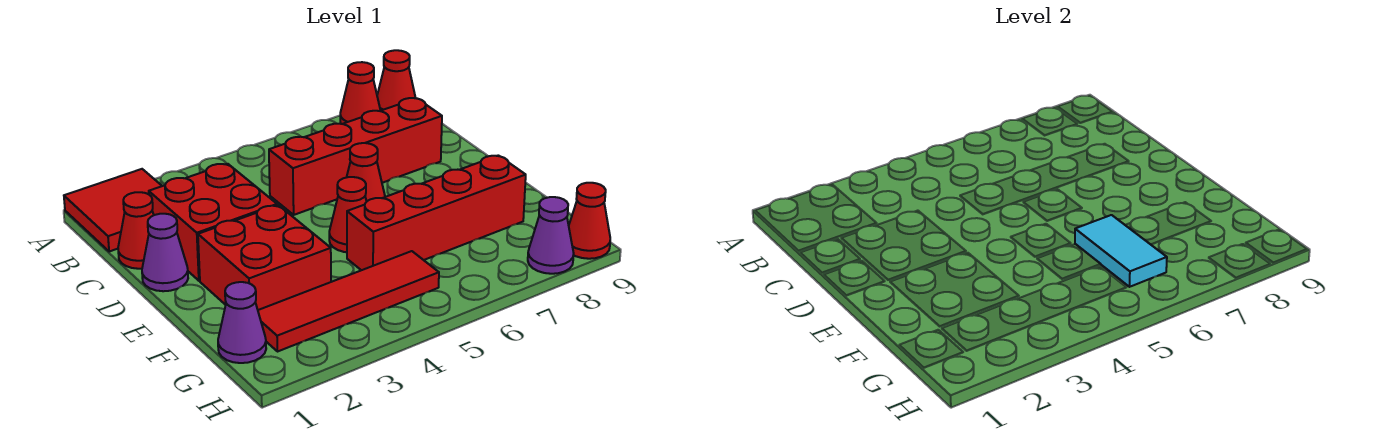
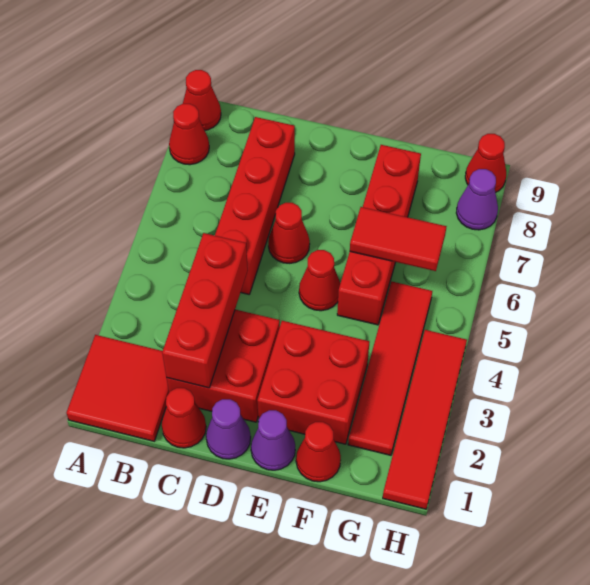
none -> red 1x3 brick [162,233,248,388]
none -> red 1x1 cone [296,422,341,482]
cyan 1x2 tile [1075,215,1167,287] -> red 1x2 tile [350,207,447,271]
purple 1x1 cone [218,282,266,363] -> purple 1x1 cone moved to [251,410,295,470]
none -> red 1x4 tile [383,330,467,509]

